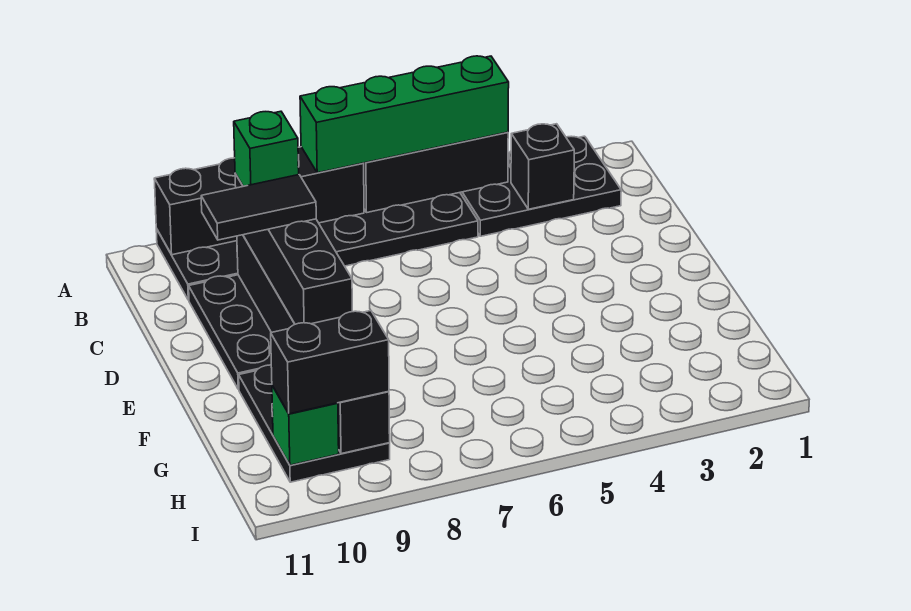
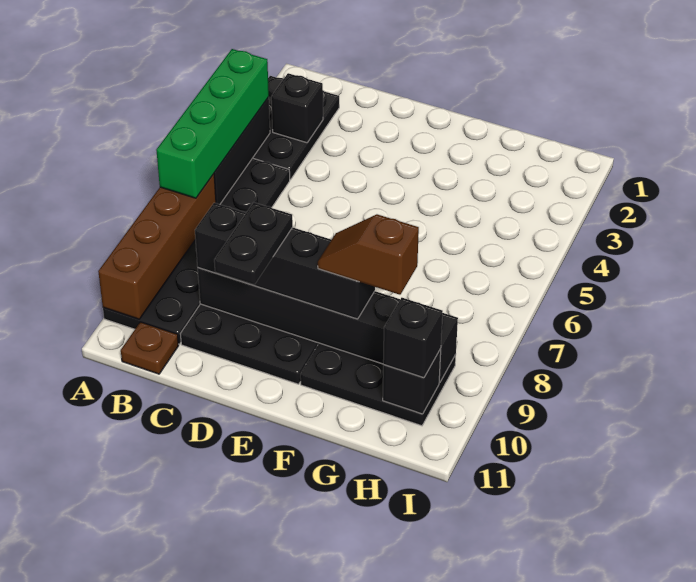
black 1x4 brick [154,147,364,255] -> brown 1x4 brick [98,174,216,319]
none -> brown 1x1 plate [121,322,179,374]
green 1x1 brick [234,111,299,186] -> none
black 1x2 tile [201,175,316,240] -> black 1x2 plate [214,202,293,285]
none -> brown 1x2 slope [318,214,419,295]
black 1x2 brick [271,311,389,414] -> black 1x1 brick [383,298,443,378]
green 1x1 brick [272,386,339,465] -> black 1x1 brick [383,349,441,414]

